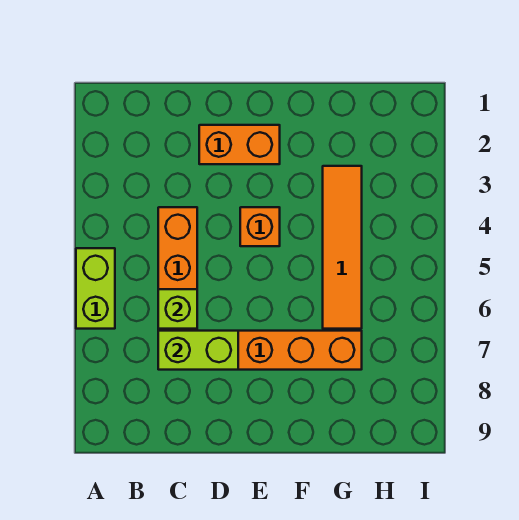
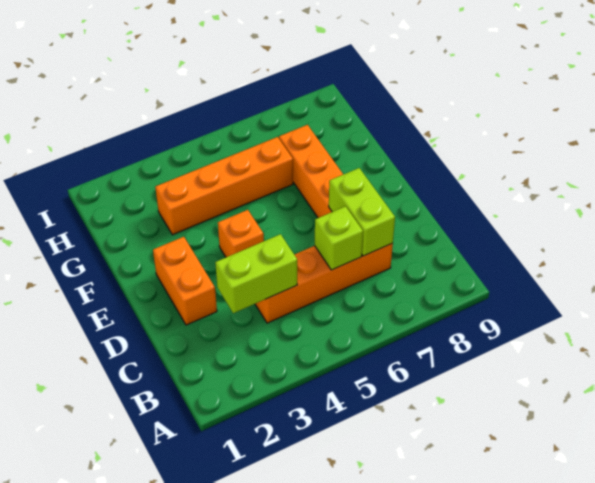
lime 1x2 brick [76,248,115,329] -> lime 1x2 brick moved to [215,234,297,313]
orange 1x4 tile [323,166,362,329] -> orange 1x4 brick [155,137,293,235]

